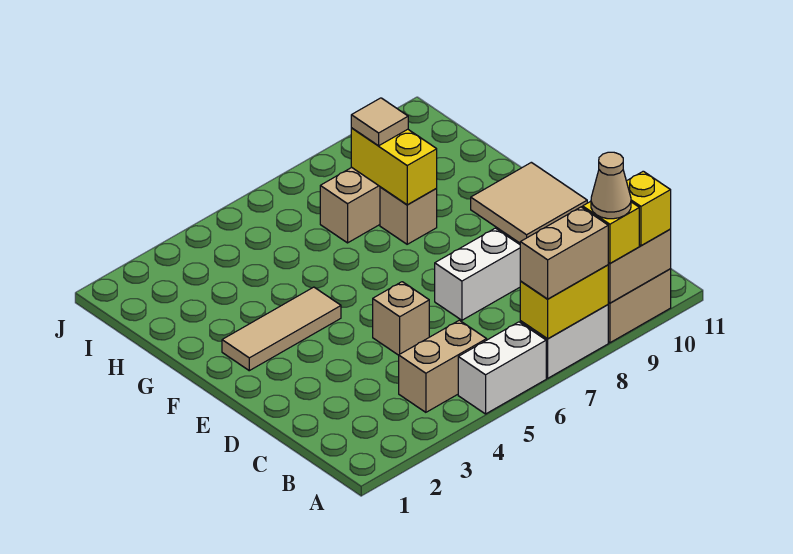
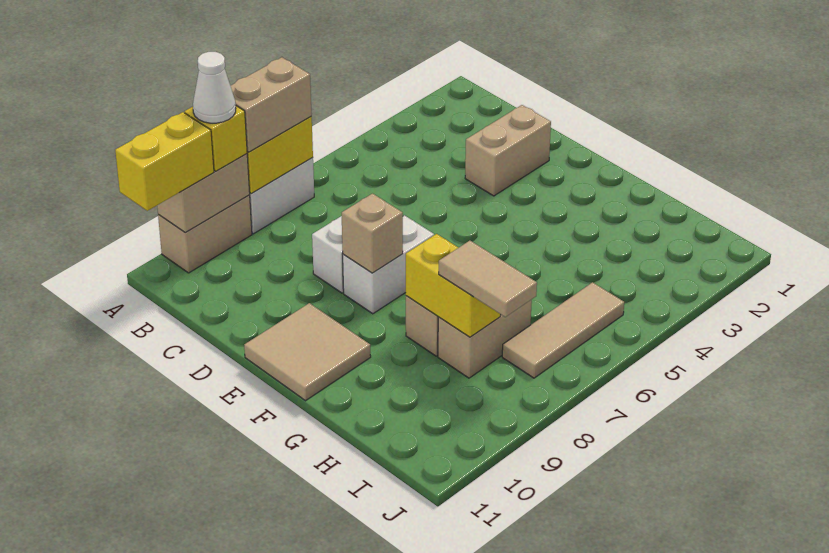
white 1x2 brick [458,322,546,414] -> white 1x2 brick moved to [343,215,434,314]
tan 1x1 cone [591,152,631,219] -> white 1x1 cone [193,52,236,123]
yellow 1x1 brick [627,171,671,246] -> yellow 1x2 brick [115,112,214,211]
tan 1x2 brick [399,320,487,412] -> tan 1x2 brick moved to [465,105,551,196]
tan 1x1 brick [373,282,429,355] -> tan 1x1 brick moved to [342,194,403,273]
tan 1x3 tile [222,287,341,371] -> tan 1x3 tile moved to [502,282,624,378]
tan 1x1 tile [351,98,408,146] -> tan 1x2 tile [439,241,537,317]

